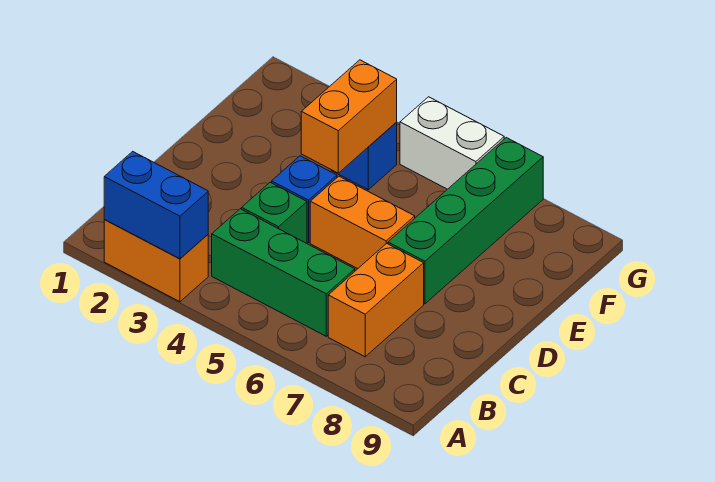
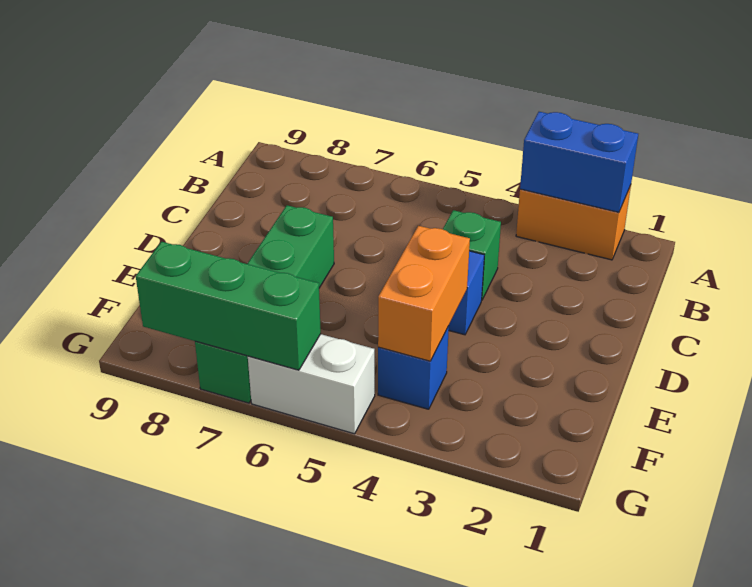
green 1x3 brick [212,209,355,336] -> green 1x3 brick moved to [136,242,321,370]
orange 1x2 brick [328,243,424,357] -> none
orange 1x2 brick [310,176,415,269] -> none

